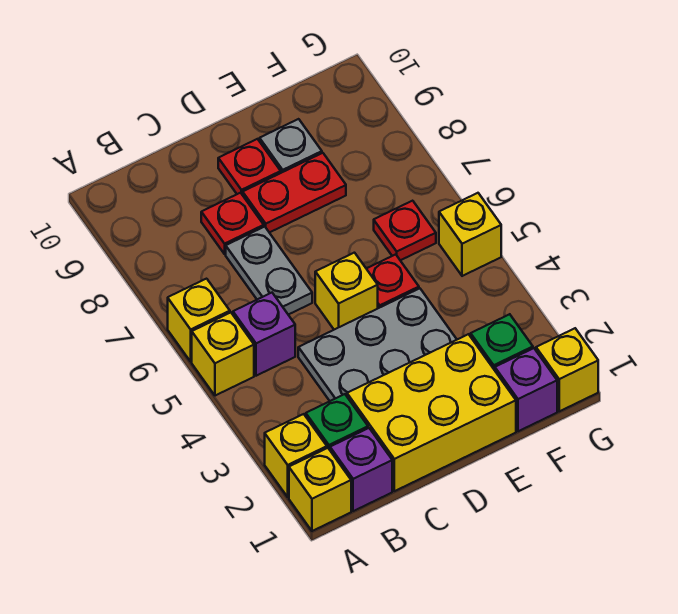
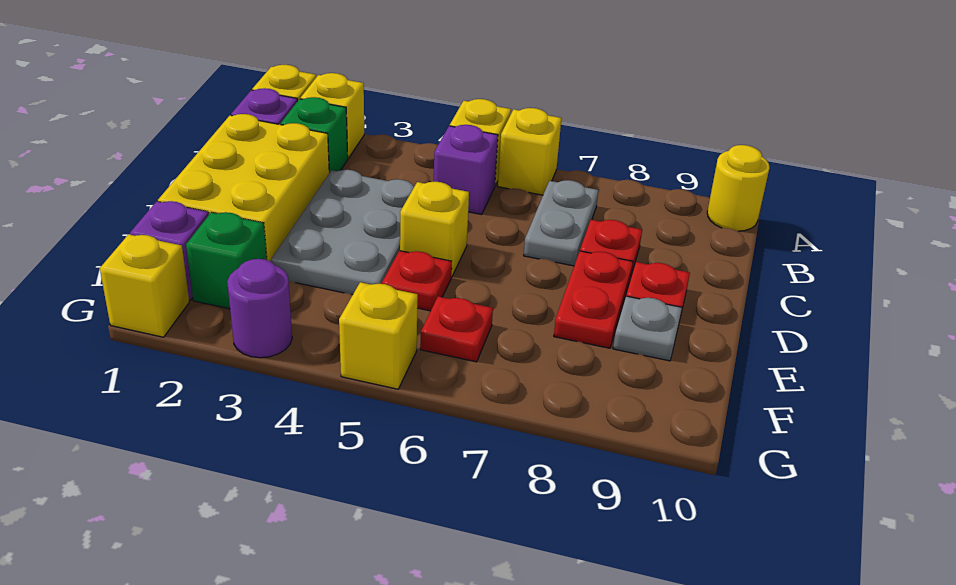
none -> yellow 1x1 round brick [707,145,769,231]
grey 1x2 plate [226,227,312,315] -> grey 1x2 plate turned to [524,180,598,266]
none -> purple 1x1 round brick [227,259,292,358]

